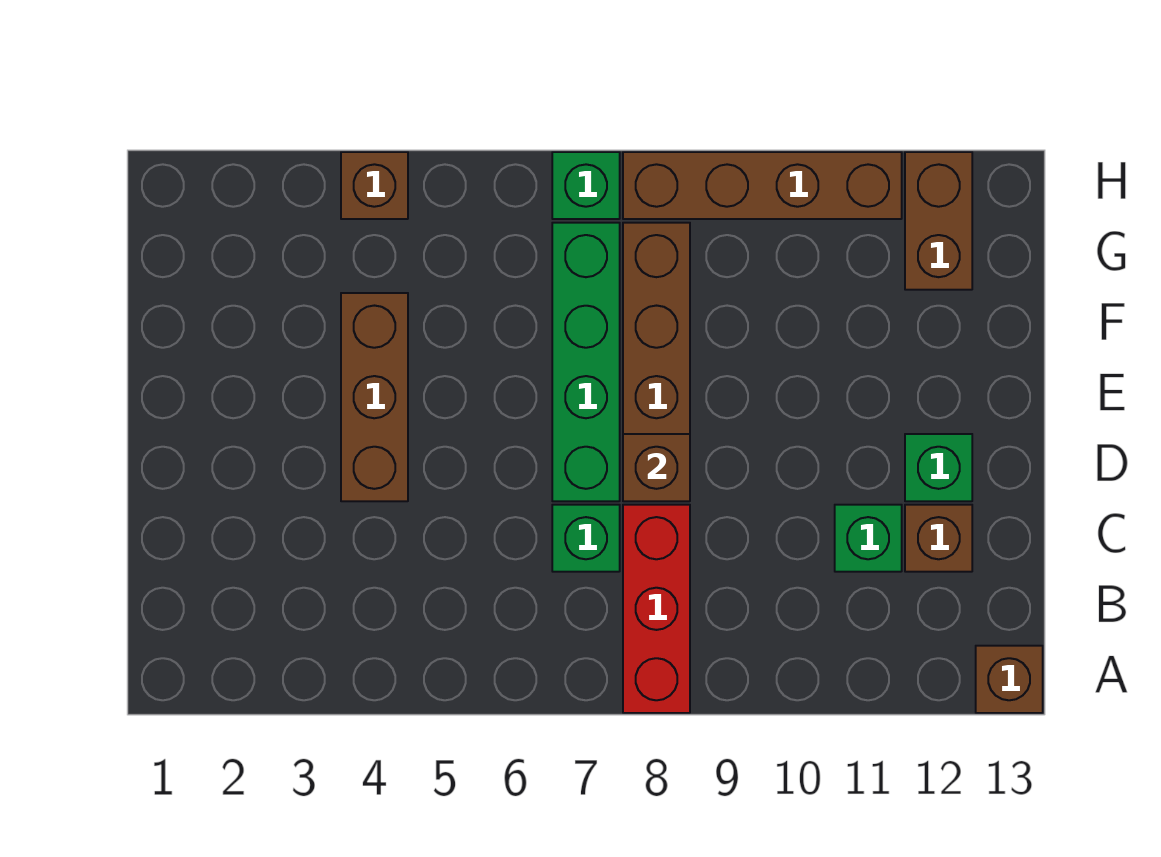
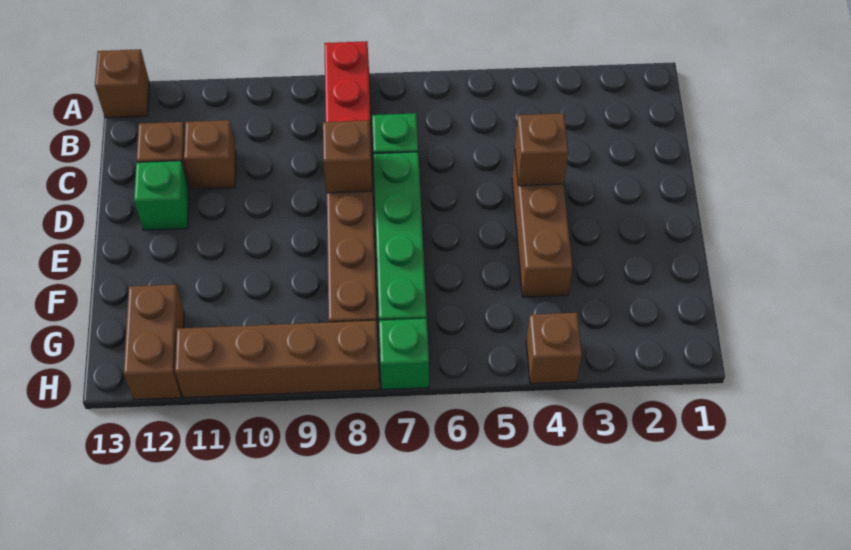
green 1x1 brick [835,505,902,572] -> brown 1x1 brick [184,120,236,189]
none -> brown 1x1 brick [515,113,568,186]

